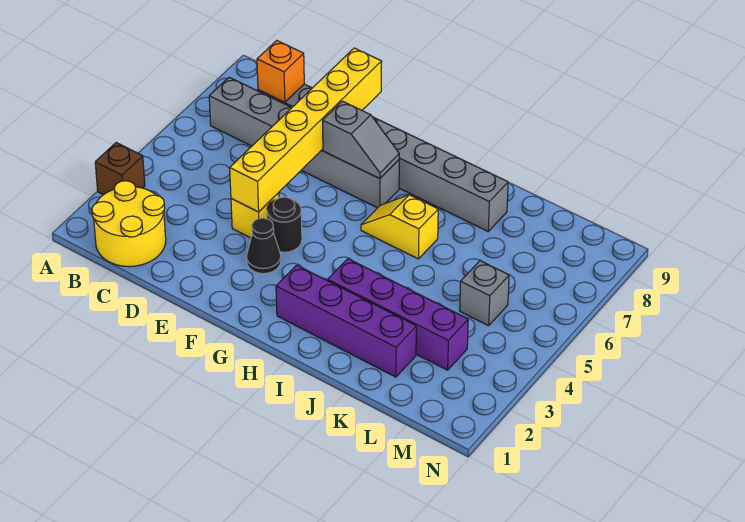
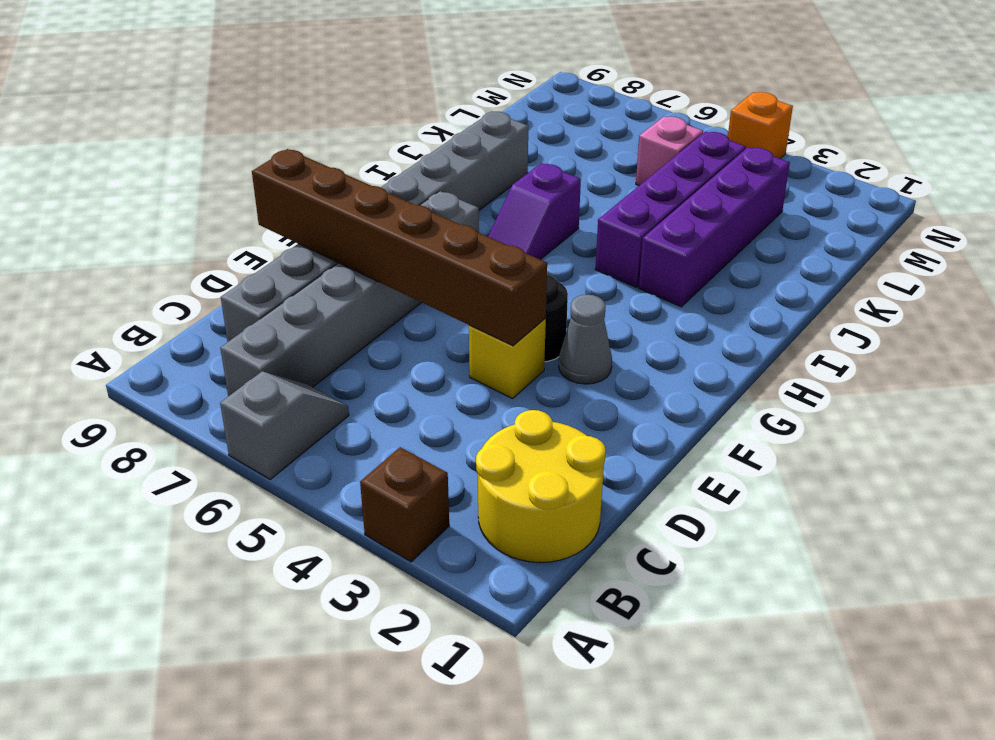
orange 1x1 brick [257,41,304,102] -> orange 1x1 brick moved to [728,92,793,159]
yellow 1x6 brick [230,48,382,212] -> brown 1x6 brick [252,149,547,346]
black 1x1 cone [246,218,281,274] -> grey 1x1 cone [559,295,612,384]
grey 1x2 slope [323,101,399,179] -> grey 1x2 slope moved to [220,372,349,479]
purple 1x4 brick [276,265,416,377] -> purple 1x4 brick moved to [595,132,746,287]
yellow 1x2 slope [361,195,438,259] -> purple 1x2 slope [488,163,581,260]
grey 1x1 brick [460,261,509,326] -> pink 1x1 brick [636,117,703,186]

